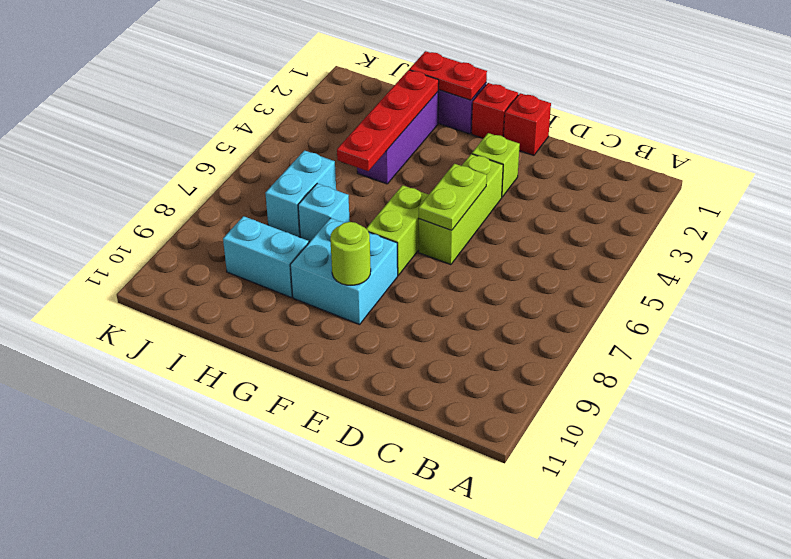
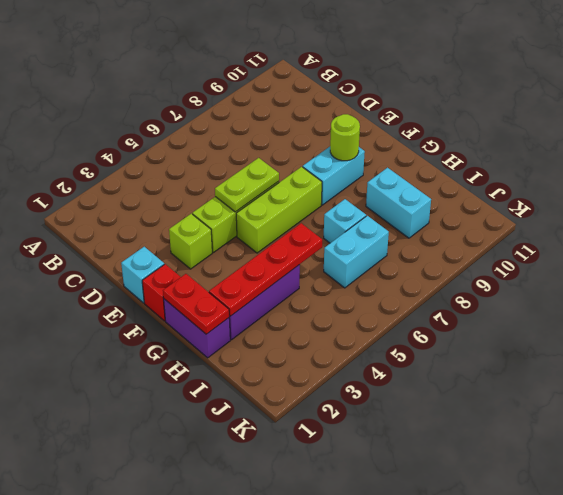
red 1x1 brick [504,93,551,155] -> cyan 1x1 brick [121,247,164,303]
lime 1x2 brick [366,185,429,275] -> lime 1x3 brick [236,167,322,253]
cyan 2x2 brick [290,218,398,325] -> cyan 1x2 brick [303,147,365,205]

